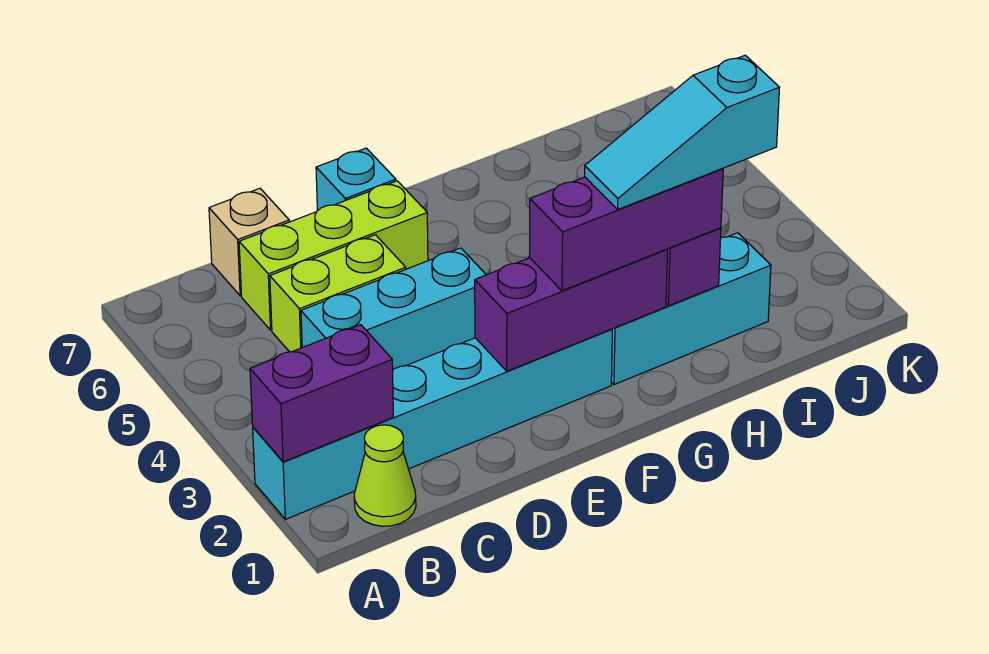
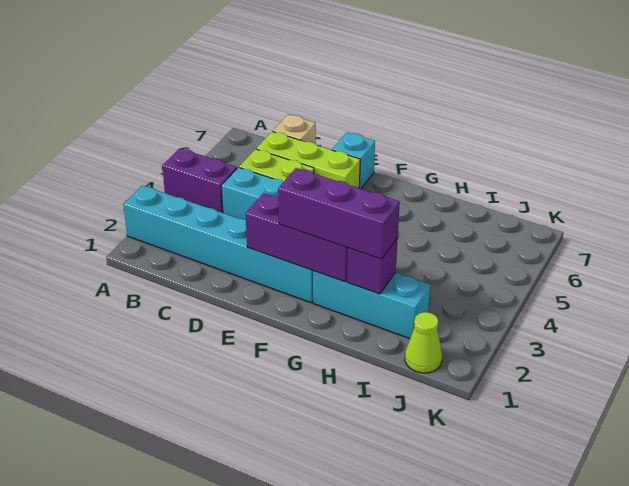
purple 1x2 brick [250,325,393,462] -> purple 1x2 brick moved to [162,148,237,213]
lime 1x1 cone [354,425,416,526] -> lime 1x1 cone moved to [405,312,442,373]
cyan 1x3 slope [585,55,779,209] -> none

